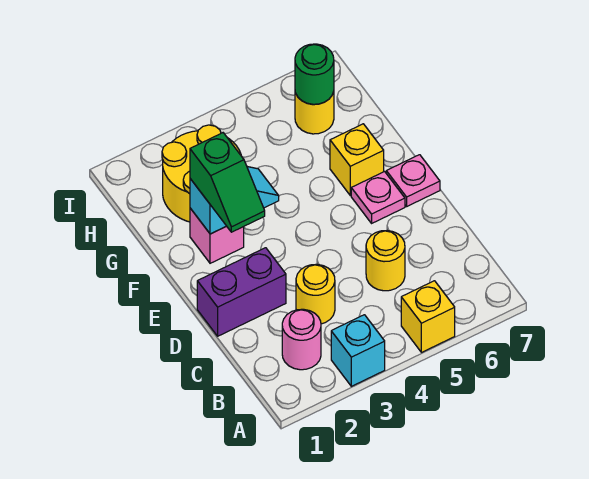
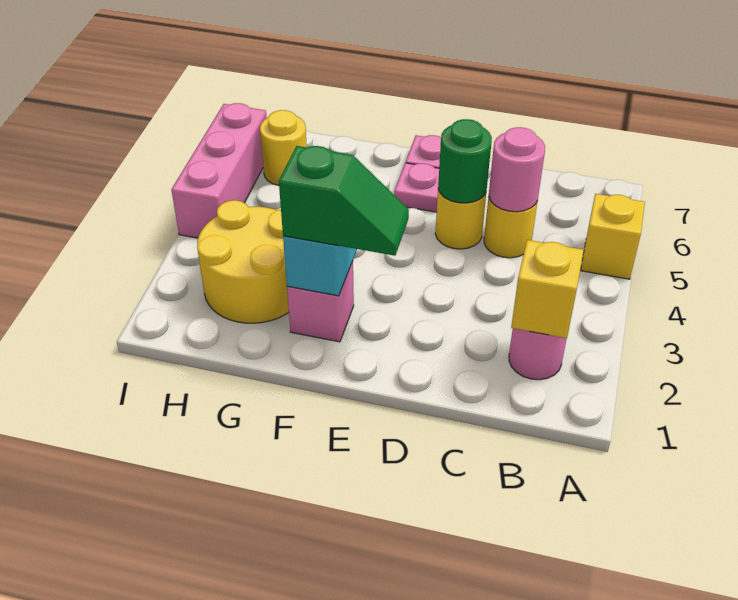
cyan 1x1 brick [331,315,385,386] -> none
yellow 1x1 round brick [296,264,335,324] -> yellow 1x1 round brick moved to [435,190,486,249]
none -> pink 1x1 round brick [489,127,545,212]
purple 1x2 brick [197,248,286,336] -> none
yellow 1x1 brick [330,124,384,196] -> yellow 1x1 brick moved to [511,240,584,338]
green 1x1 round brick [295,44,334,104] -> green 1x1 round brick moved to [438,119,492,203]
none -> pink 1x3 brick [171,103,267,238]

